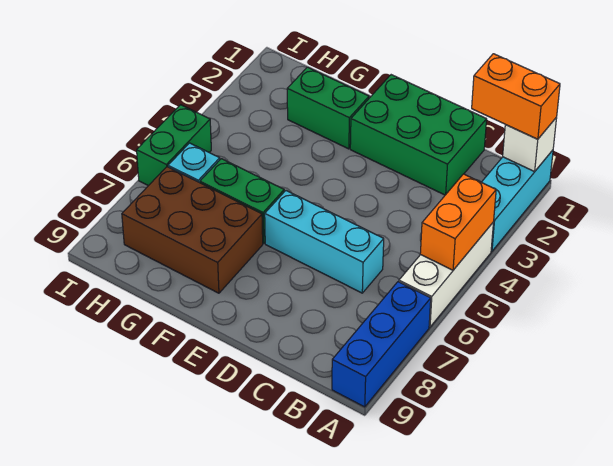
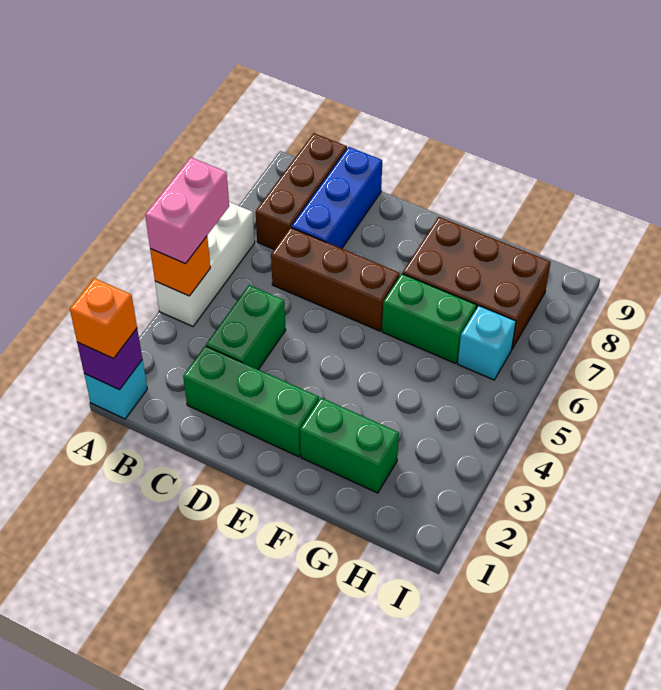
cyan 1x3 brick [481,150,553,251] -> cyan 1x1 brick [84,360,147,419]
white 1x1 brick [503,117,557,172] -> purple 1x1 brick [77,329,142,390]
orange 1x2 brick [472,54,560,139] -> orange 1x1 brick [70,278,137,359]
orange 1x2 brick [420,174,496,270] -> orange 1x1 brick [150,236,210,296]
none -> pink 1x2 brick [145,158,229,264]
blue 1x3 brick [332,282,431,407] -> blue 1x3 brick moved to [291,147,382,249]
none -> brown 1x3 brick [256,133,347,249]
green 2x3 brick [350,75,487,195] -> green 1x3 brick [183,346,319,457]
cyan 1x3 brick [265,191,384,293] -> brown 1x3 brick [271,227,400,331]
green 1x2 brick [137,105,211,186] -> green 1x2 brick moved to [206,285,286,370]

